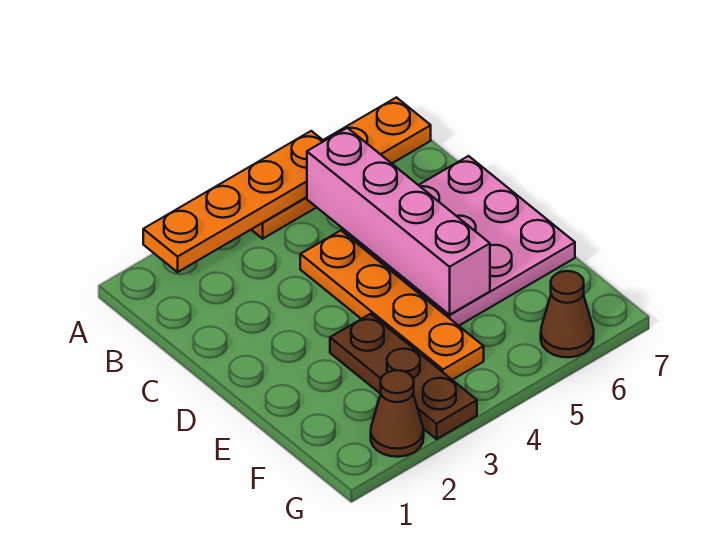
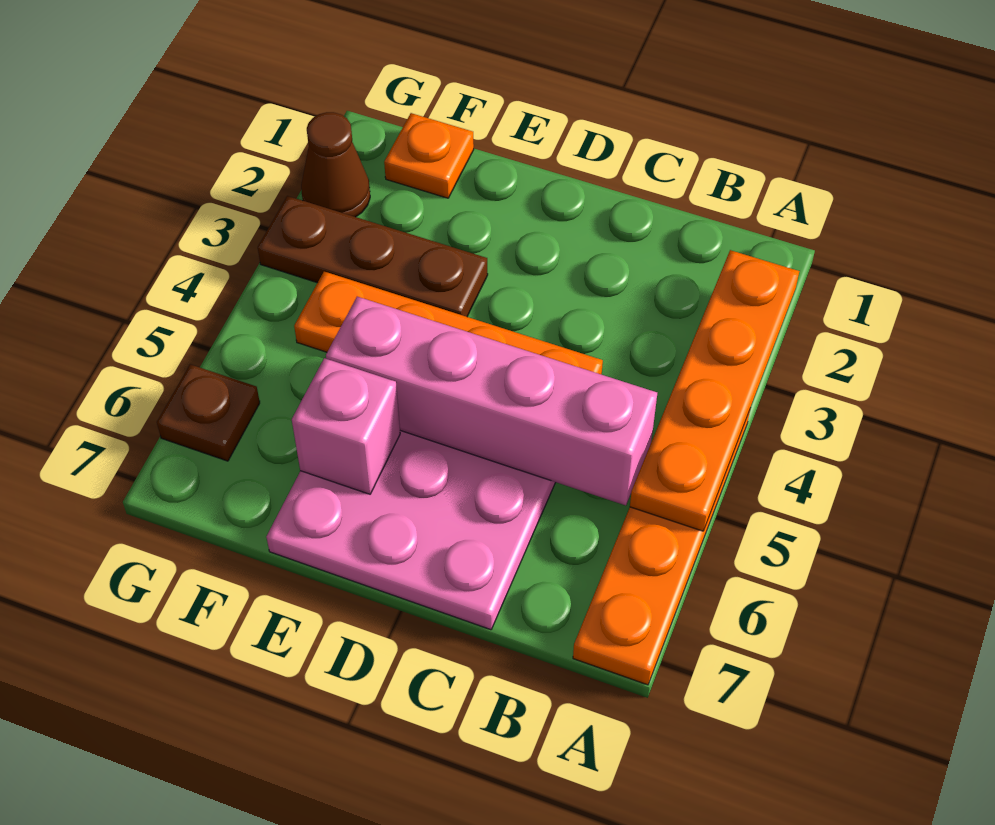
none -> pink 1x1 brick [292,358,400,494]
none -> orange 1x1 plate [384,113,474,198]
brown 1x1 cone [541,271,594,357] -> brown 1x1 plate [157,364,260,461]

